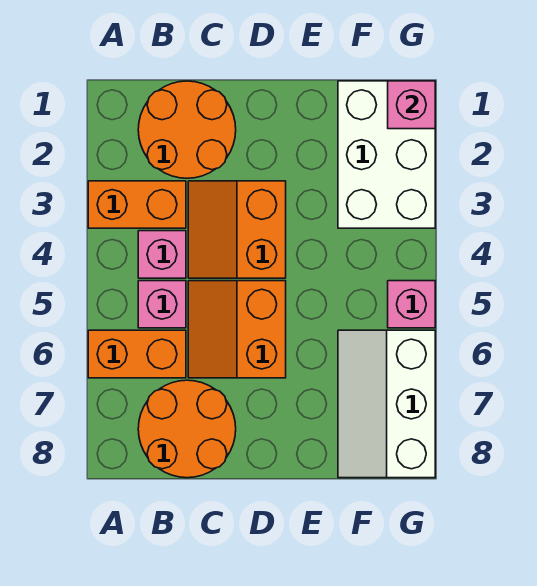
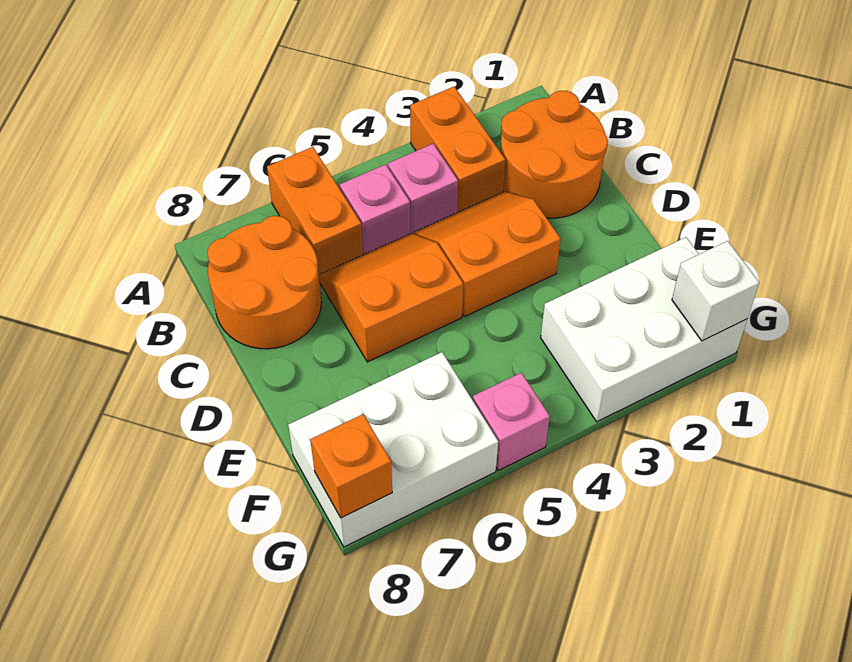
white 2x3 slope [338,330,435,478] -> white 2x3 brick [288,352,498,547]
pink 1x1 brick [388,81,435,129] -> white 1x1 brick [672,241,759,341]
none -> orange 1x1 brick [310,414,392,518]

